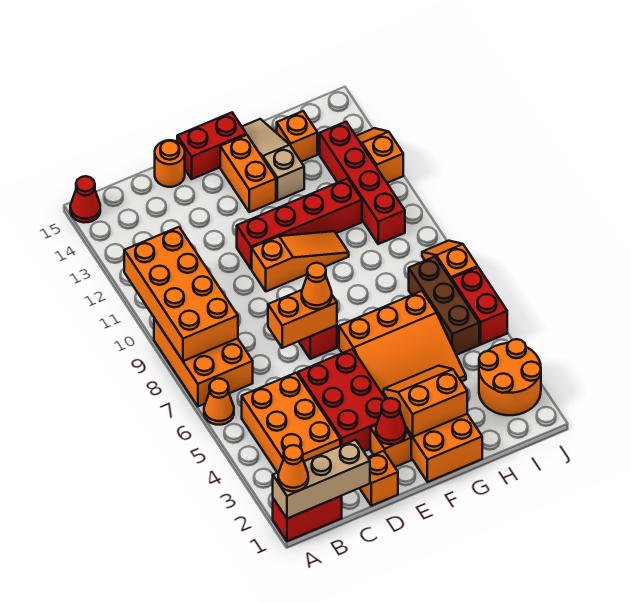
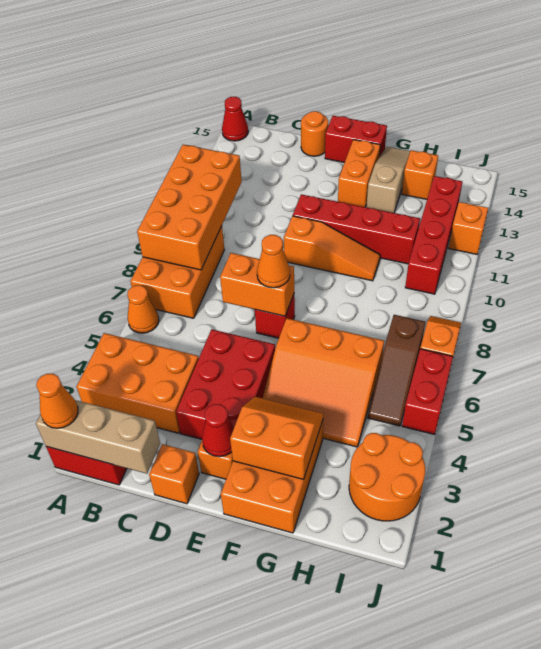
orange 2x3 brick [242,373,340,473] -> orange 2x3 brick turned to [77,333,199,433]
brown 1x3 brick [409,257,479,355] -> brown 1x3 slope [368,315,425,426]

